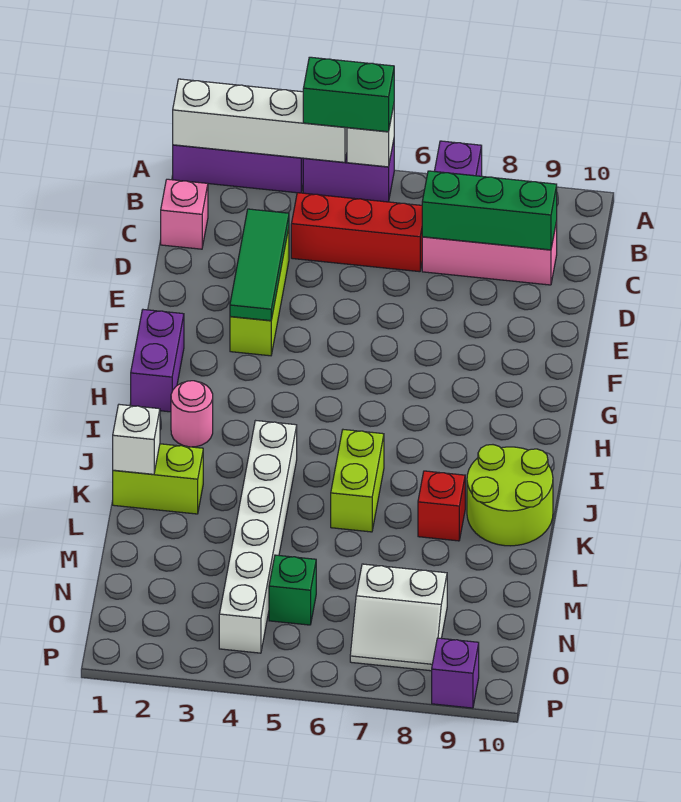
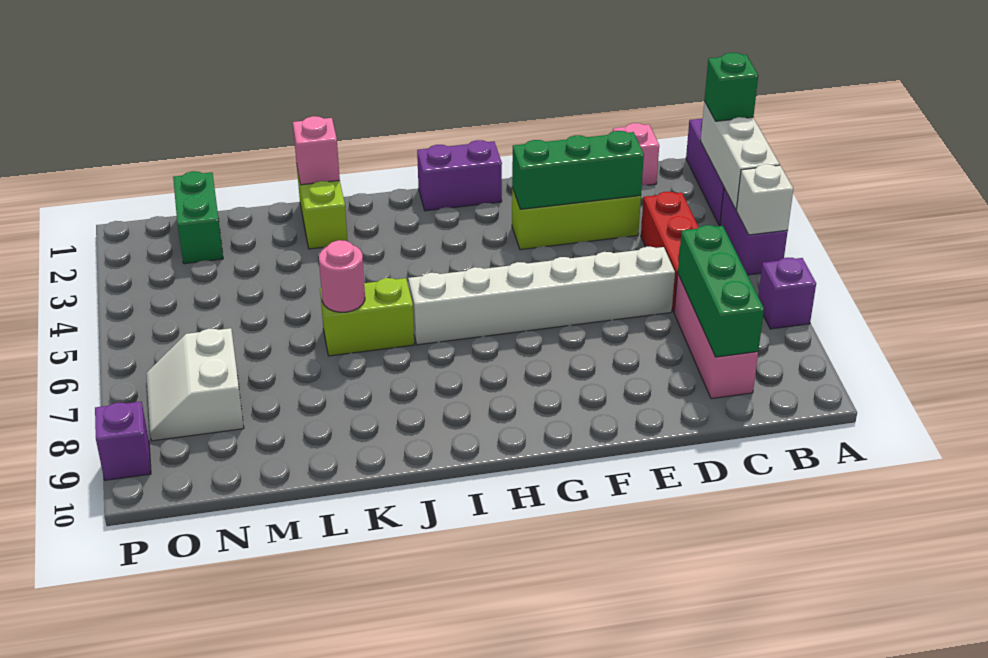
white 1x4 brick [173,79,347,162] -> white 1x3 brick [701,101,780,210]
green 1x2 brick [303,57,394,132] -> green 1x2 brick moved to [173,171,223,264]
green 1x3 tile [230,209,289,321] -> green 1x3 brick [512,131,644,209]
pink 1x1 round brick [171,381,213,447] -> pink 1x1 round brick moved to [319,240,365,312]
white 1x6 brick [219,421,297,653] -> white 1x6 brick moved to [408,247,675,345]
lime 2x2 round brick [467,445,553,546] -> none
white 1x1 brick [113,404,160,474] -> pink 1x1 brick [293,116,340,185]
red 1x1 brick [418,471,465,541] -> none
green 1x1 brick [269,555,316,625] -> green 1x1 brick moved to [704,53,758,121]

